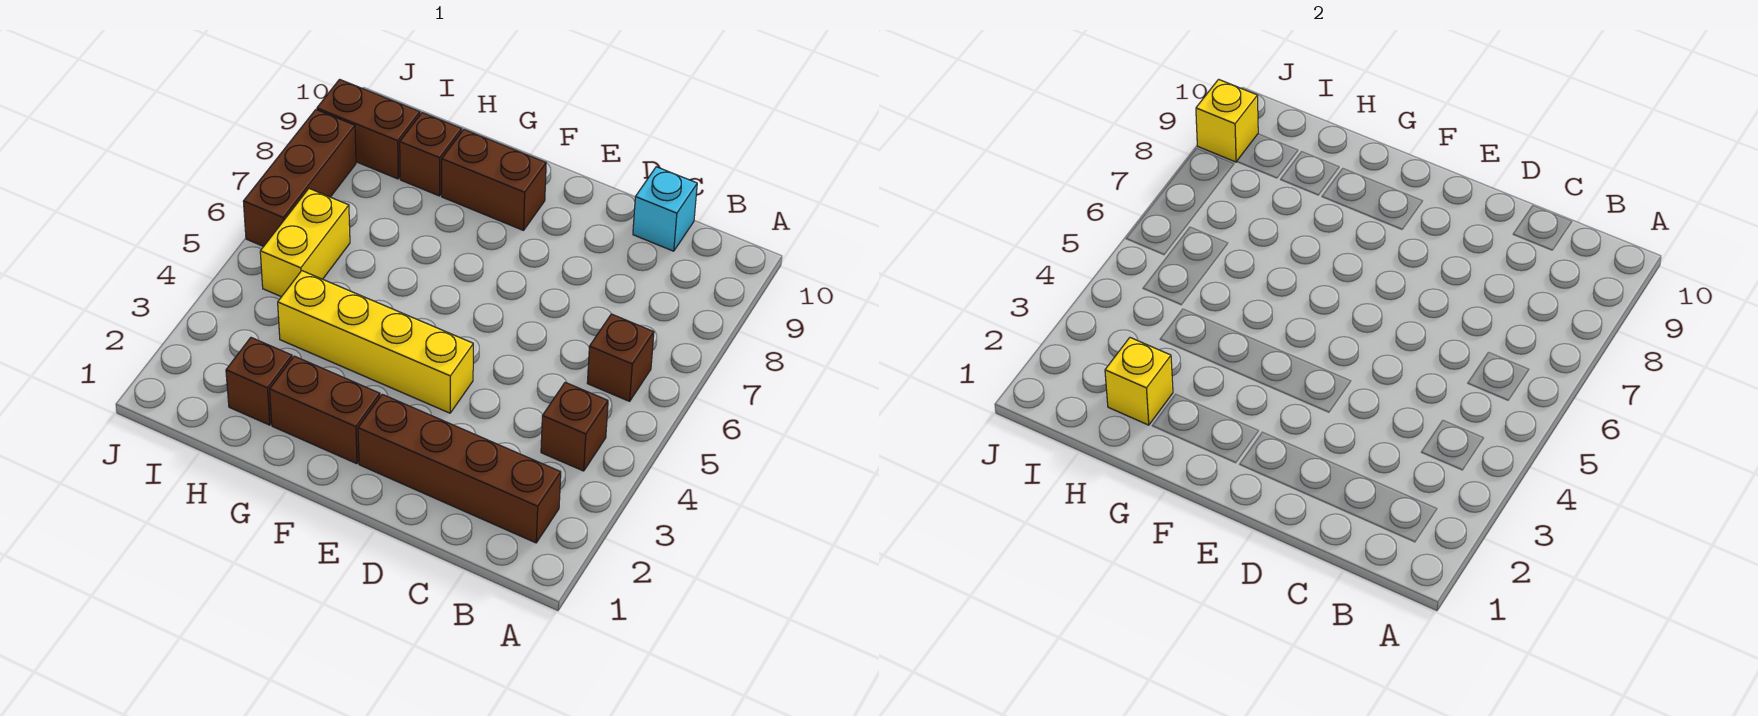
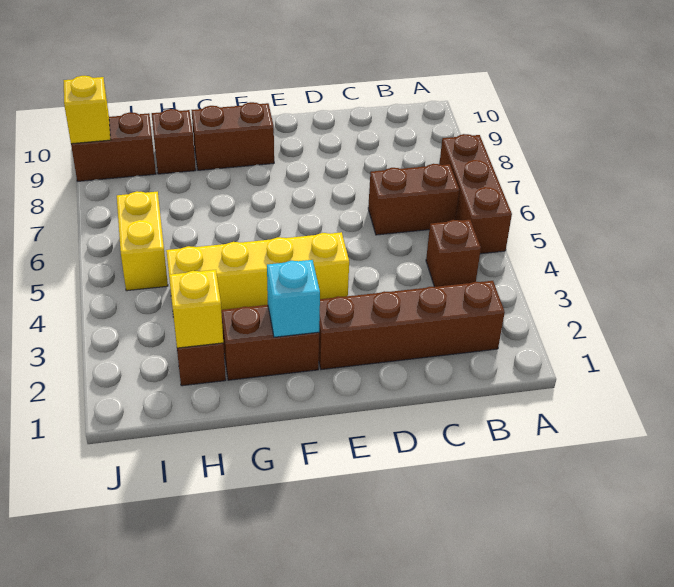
brown 1x1 brick [587,314,654,401] -> brown 1x2 brick [368,164,459,235]
cyan 1x1 brick [633,167,697,251] -> cyan 1x1 brick moved to [267,260,320,337]
brown 1x3 brick [243,110,356,246] -> brown 1x3 brick moved to [440,134,512,254]

